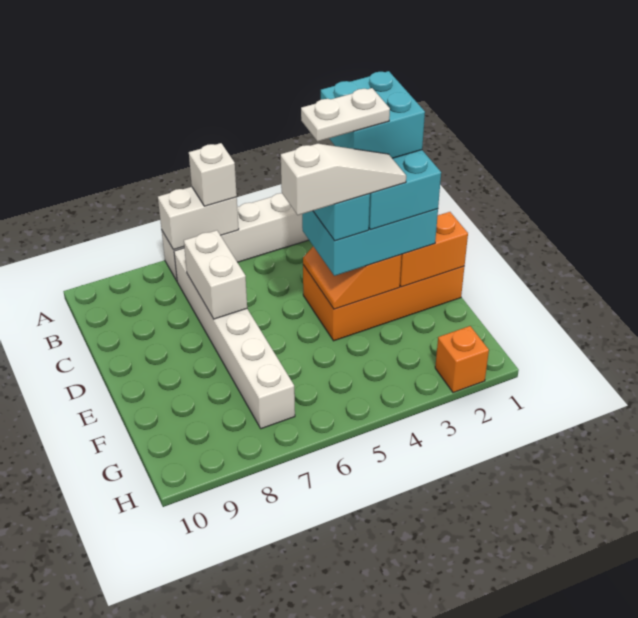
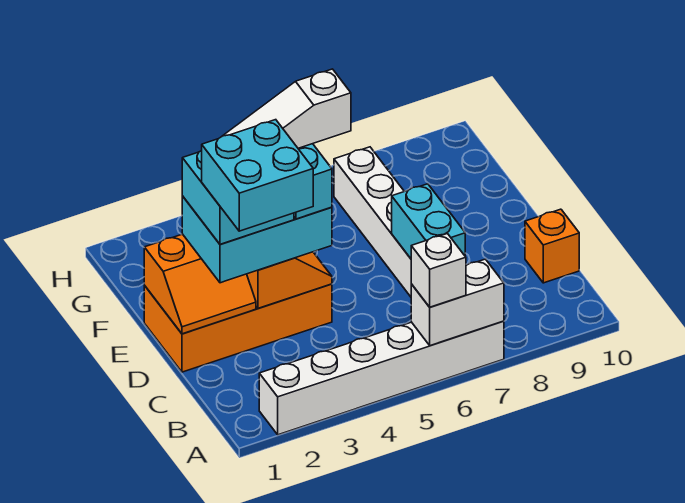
white 1x2 brick [184,230,247,319] -> cyan 1x2 brick [392,184,465,259]
white 1x2 plate [301,88,390,142] -> none
orange 1x1 brick [435,326,489,393] -> orange 1x1 brick moved to [525,209,579,283]

